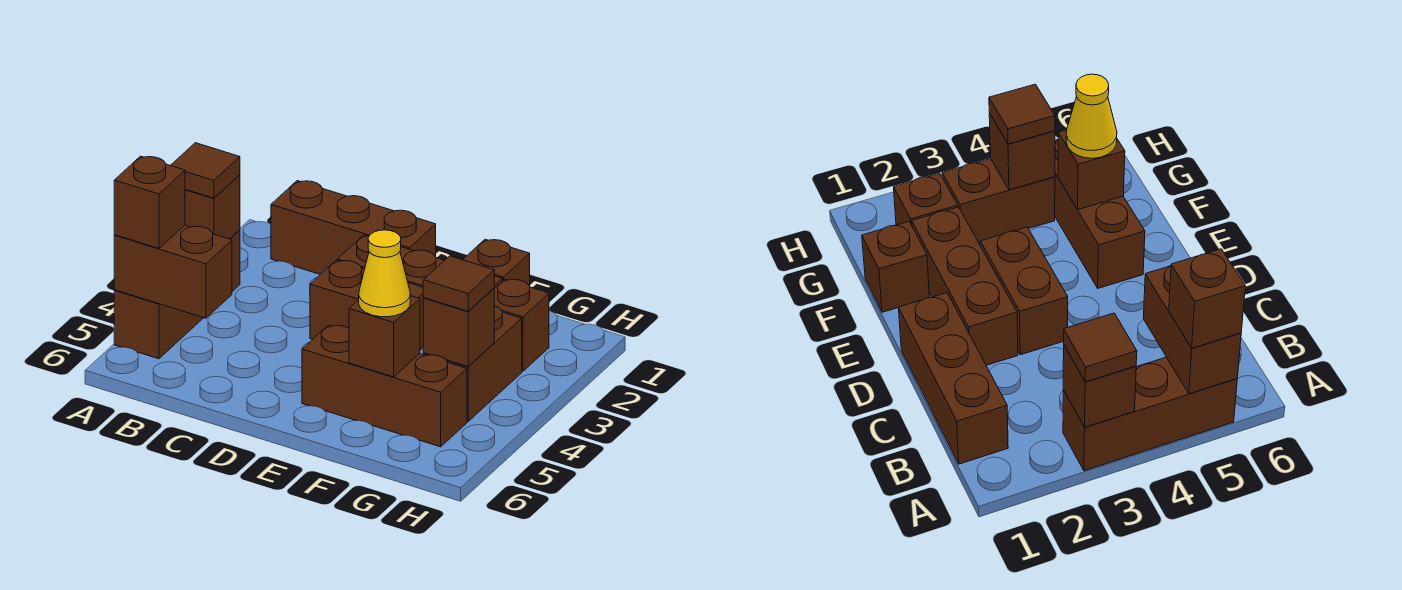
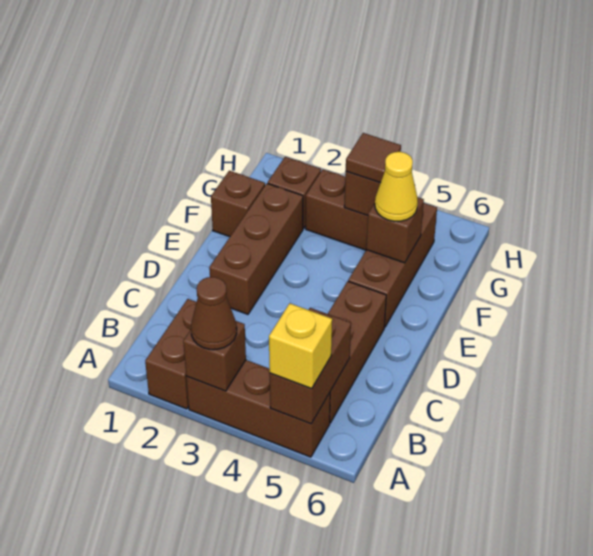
brown 1x1 tile [171,143,240,198] -> brown 1x1 cone [191,277,237,350]
brown 1x1 brick [114,156,185,248] -> yellow 1x1 brick [269,303,332,388]
brown 1x3 brick [271,181,436,275] -> brown 1x3 brick moved to [328,281,386,423]
brown 1x2 brick [310,260,423,350] -> brown 1x2 brick moved to [145,299,197,409]

